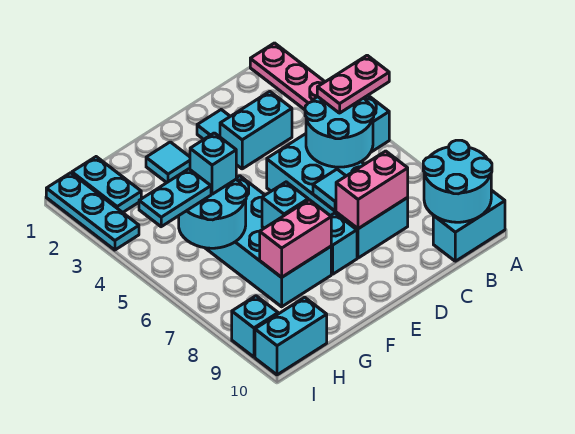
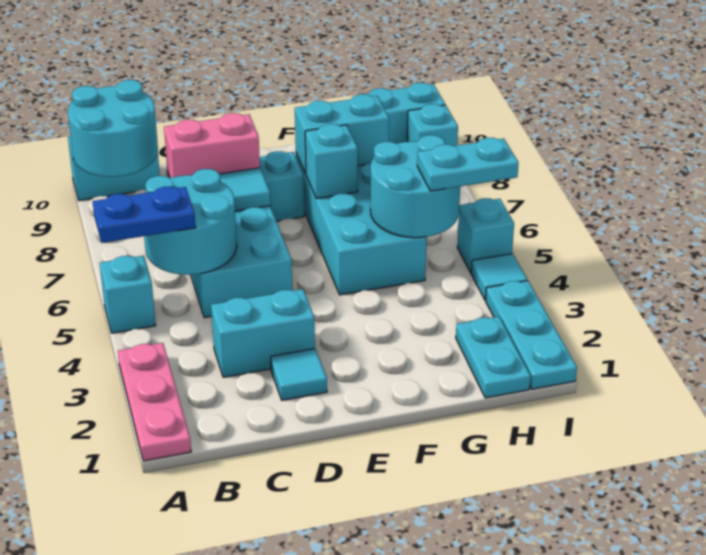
pink 1x2 plate [317,55,389,113] -> blue 1x2 plate [93,187,196,243]
cyan 1x1 tile [146,142,190,183] -> cyan 1x1 tile moved to [471,254,527,300]
pink 1x2 brick [260,200,331,277] -> cyan 1x2 brick [295,95,389,173]
cyan 1x1 brick [190,133,236,194] -> cyan 1x1 brick moved to [457,198,514,273]

